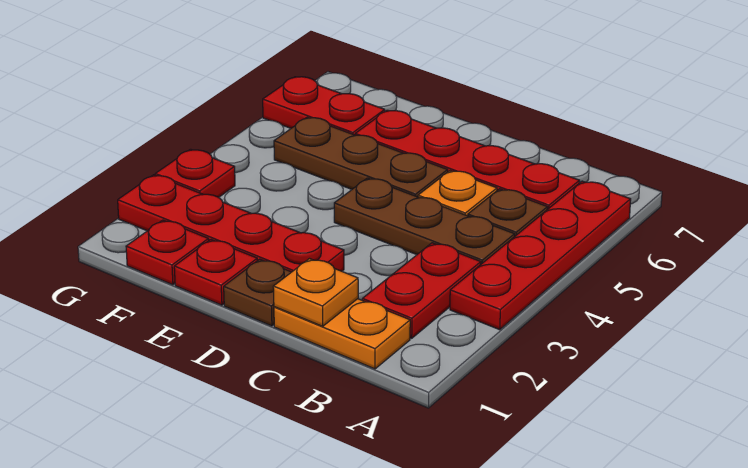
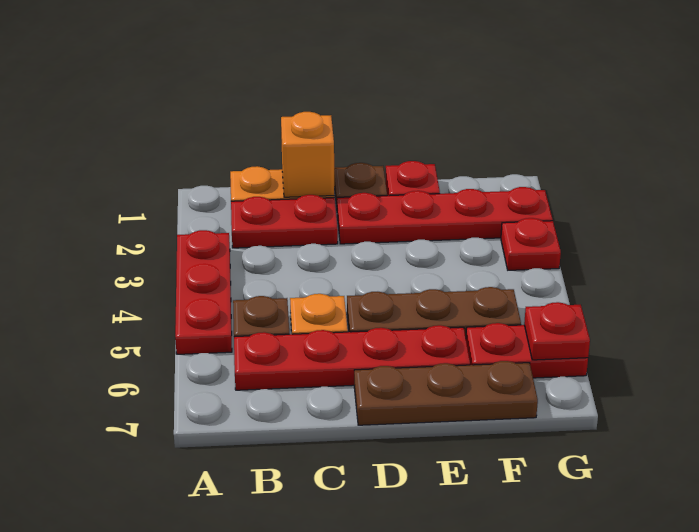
red 1x4 plate [450,181,631,330] -> red 1x3 plate [175,230,232,354]
red 1x2 plate [362,243,481,338] -> red 1x2 plate turned to [231,195,338,248]
brown 1x3 plate [334,178,515,264] -> brown 1x3 plate moved to [354,361,538,425]
orange 1x1 plate [273,259,358,326] -> orange 1x1 brick [281,112,334,197]
red 1x1 plate [126,220,209,285] -> red 1x1 plate moved to [524,302,590,360]

